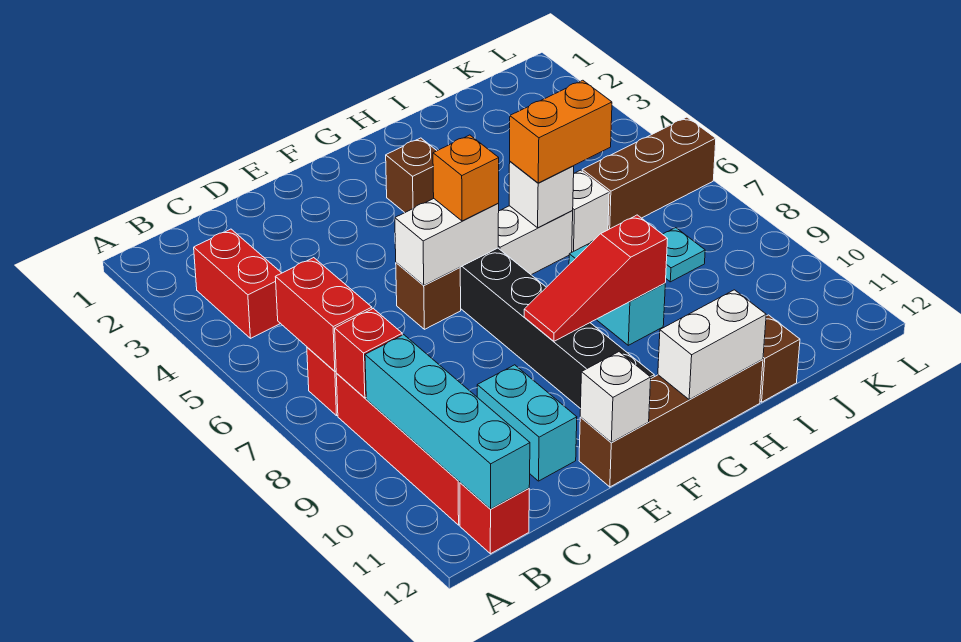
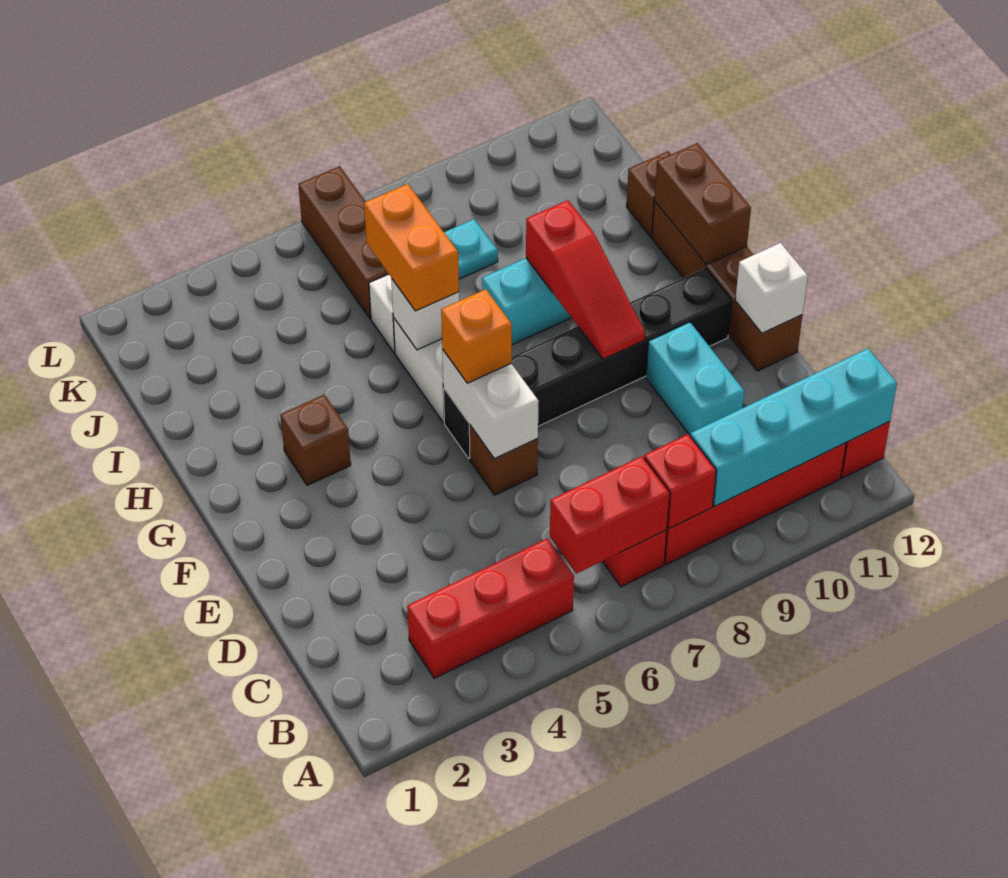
red 1x2 brick [194,229,281,338] -> red 1x3 brick [407,538,574,678]
cyan 1x2 brick [477,365,577,481] -> cyan 1x2 brick turned to [646,322,744,435]
white 1x2 brick [658,290,766,400] -> brown 1x2 brick [655,143,751,265]

